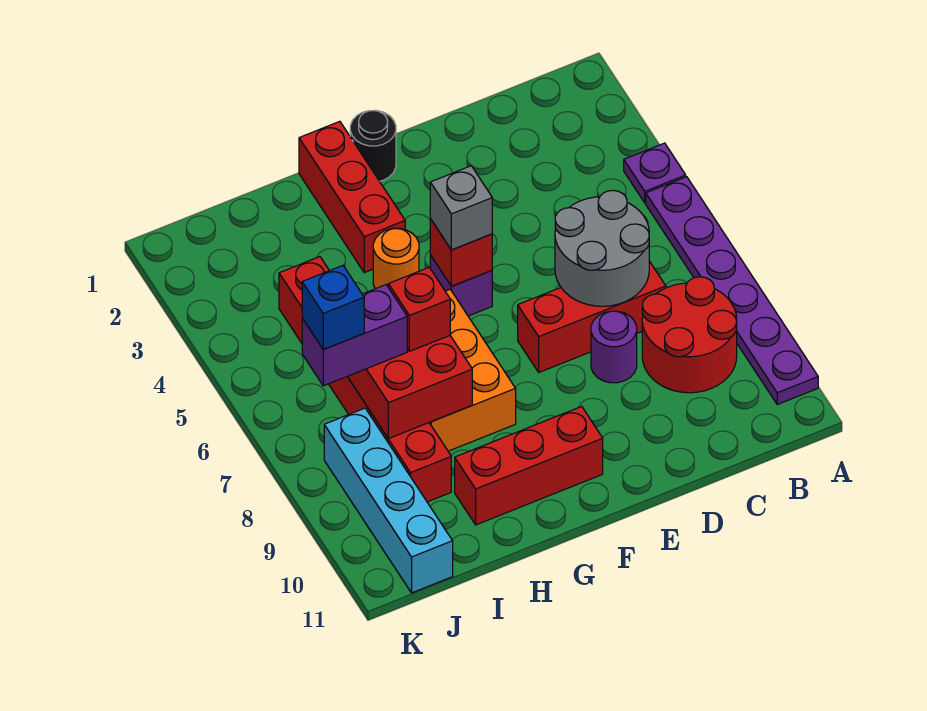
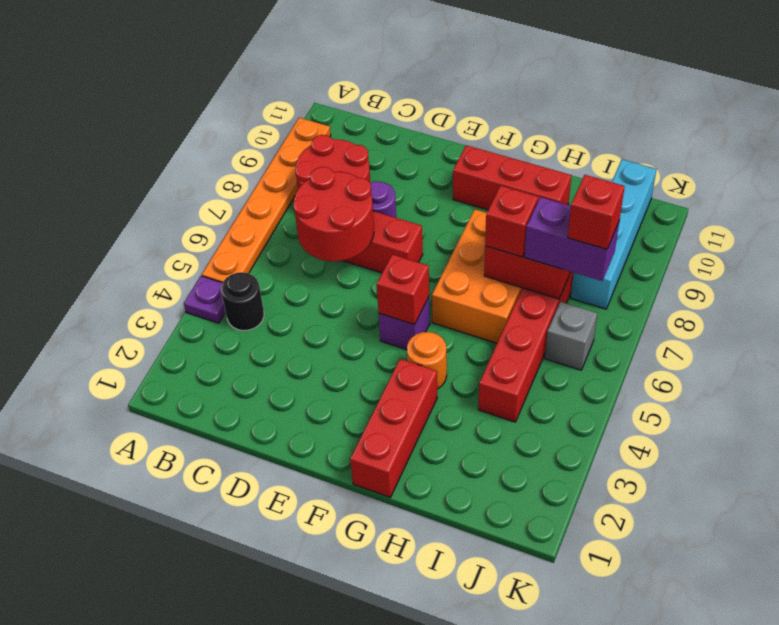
purple 1x6 plate [646,177,818,404] -> orange 1x6 plate [202,118,331,283]
grey 2x2 round brick [555,190,649,306] -> red 2x2 round brick [293,167,374,261]
black 1x1 round brick [350,110,396,181] -> black 1x1 round brick moved to [221,272,264,331]
grey 1x1 brick [430,166,492,250] -> grey 1x1 brick moved to [545,302,597,370]
blue 1x1 brick [302,266,364,349] -> red 1x1 brick [568,175,625,249]

